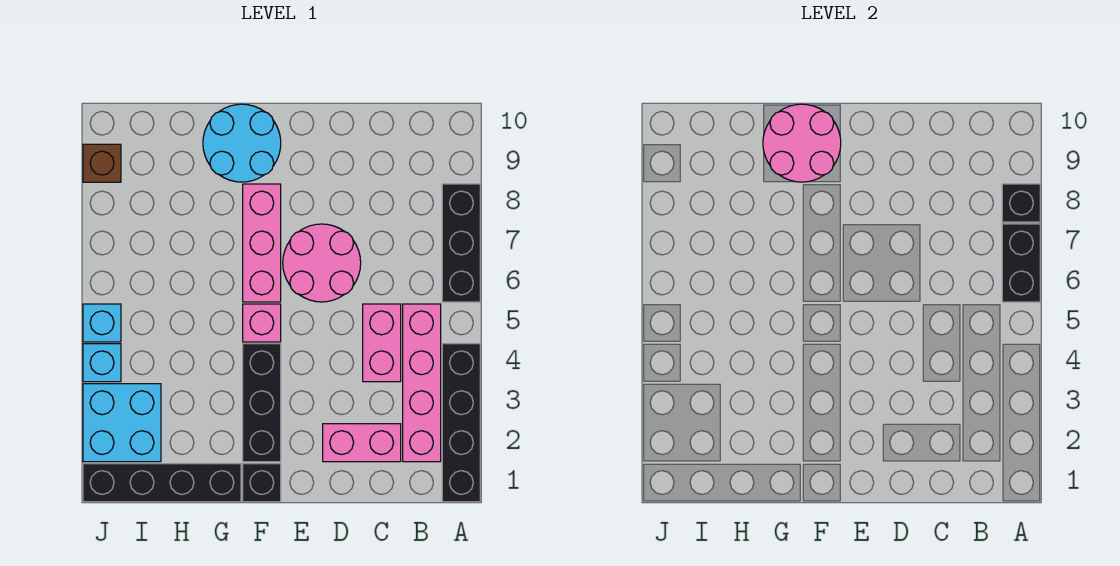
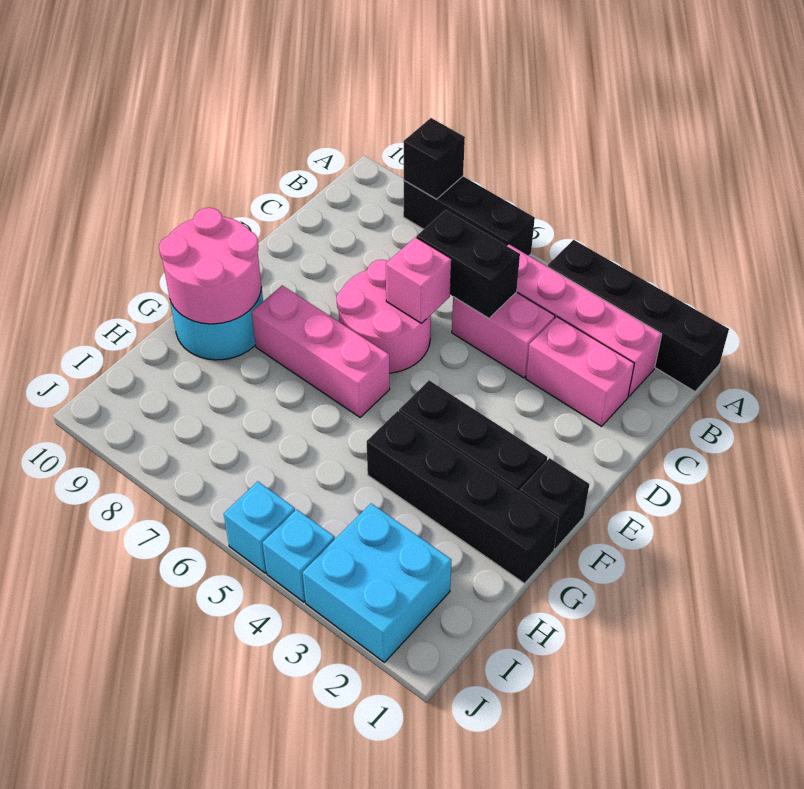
black 1x2 brick [1002,224,1040,302] -> black 1x2 brick moved to [417,210,520,318]
pink 1x2 brick [323,424,401,462] -> pink 1x2 brick turned to [526,317,634,426]
pink 1x1 brick [243,304,281,342] -> pink 1x1 brick moved to [386,237,451,324]
black 1x4 brick [83,464,241,502] -> black 1x4 brick turned to [367,411,559,583]
brown 1x1 brick [83,144,121,182] -> none

